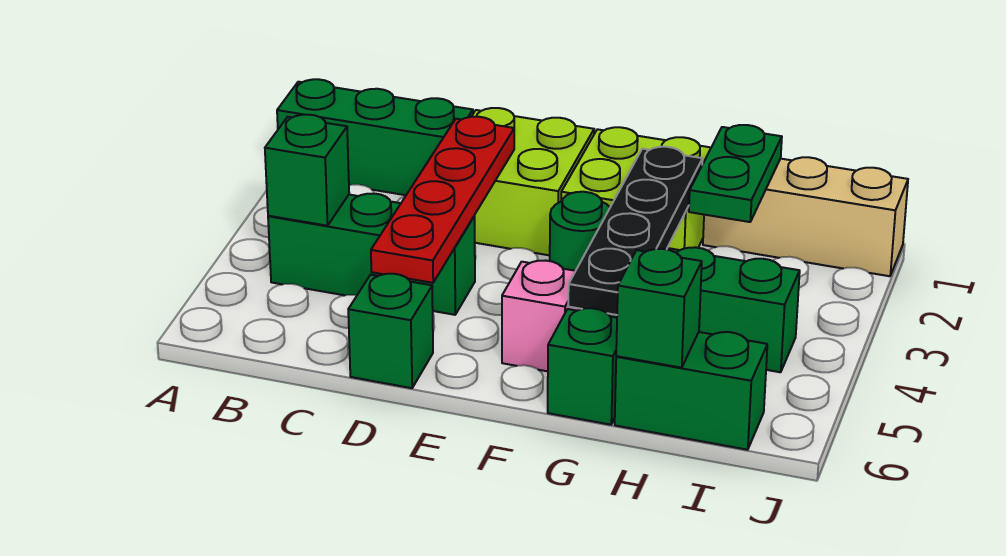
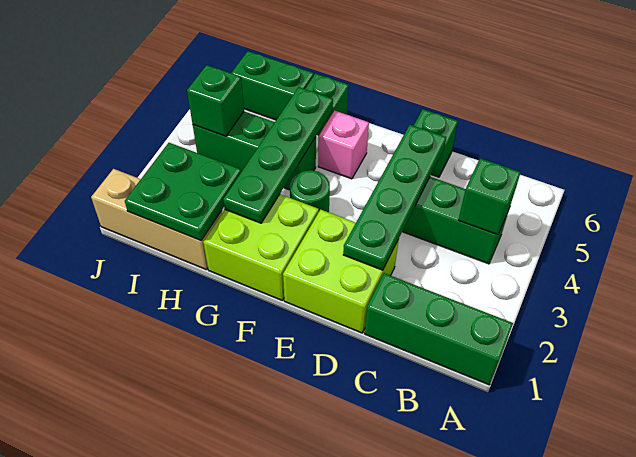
red 1x4 plate [371,117,514,283] -> green 1x4 plate [343,125,446,270]
black 1x4 plate [568,147,703,315] -> green 1x4 plate [223,87,333,223]
green 1x2 plate [689,125,782,222] -> green 2x2 plate [125,143,241,240]
green 1x1 brick [616,249,702,368] -> green 1x1 brick moved to [187,65,244,136]

